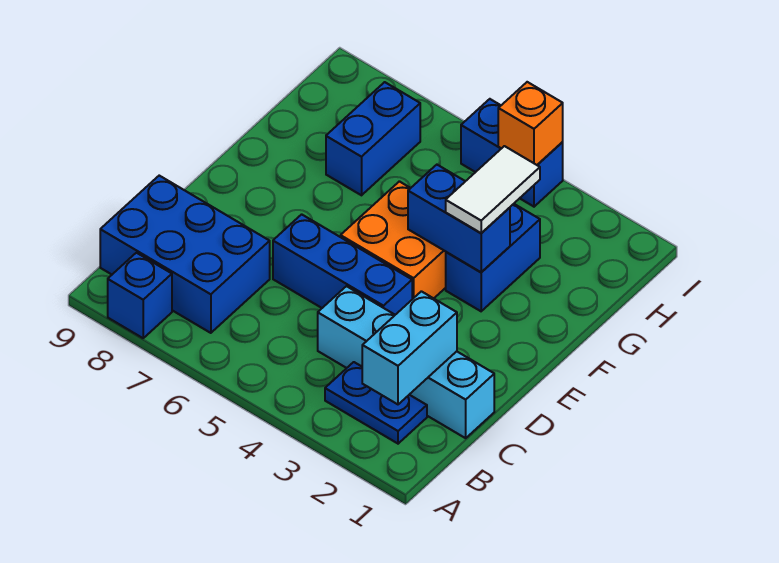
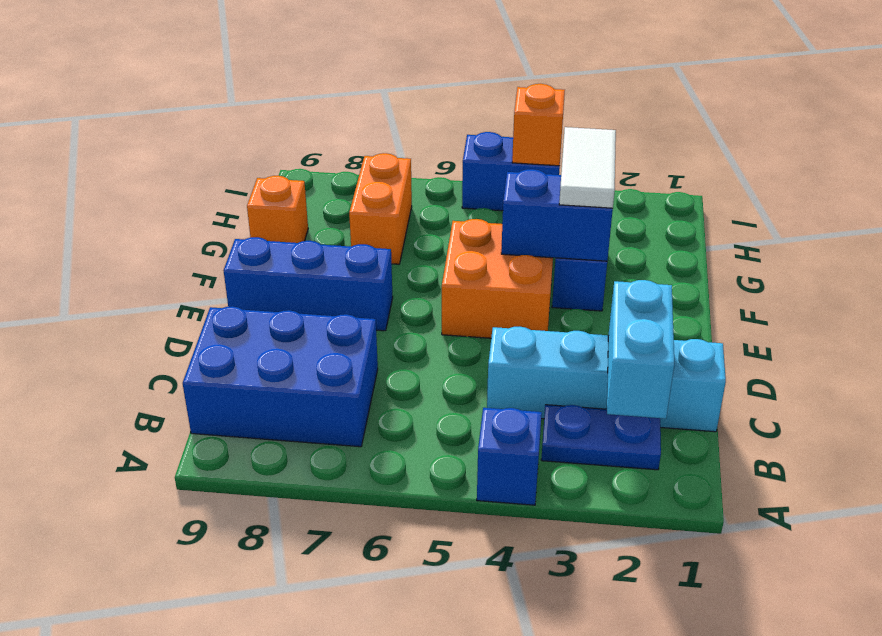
blue 1x1 brick [108,253,172,338] -> blue 1x1 brick moved to [477,408,542,505]
blue 1x3 brick [273,214,412,315] -> blue 1x3 brick moved to [224,237,393,331]
blue 1x2 brick [326,82,420,195] -> orange 1x2 brick [349,153,412,264]
none -> orange 1x1 brick [247,176,308,243]

